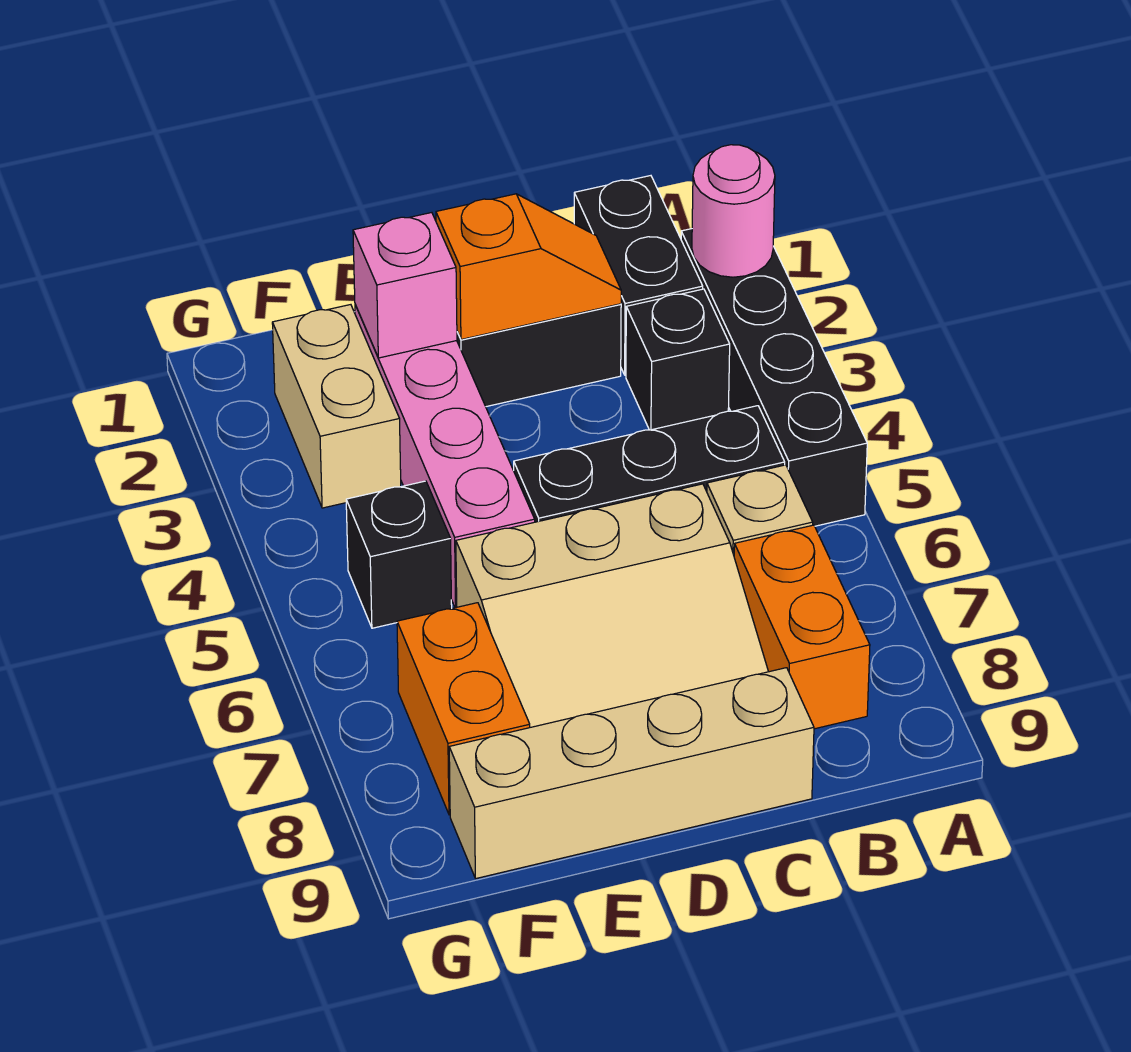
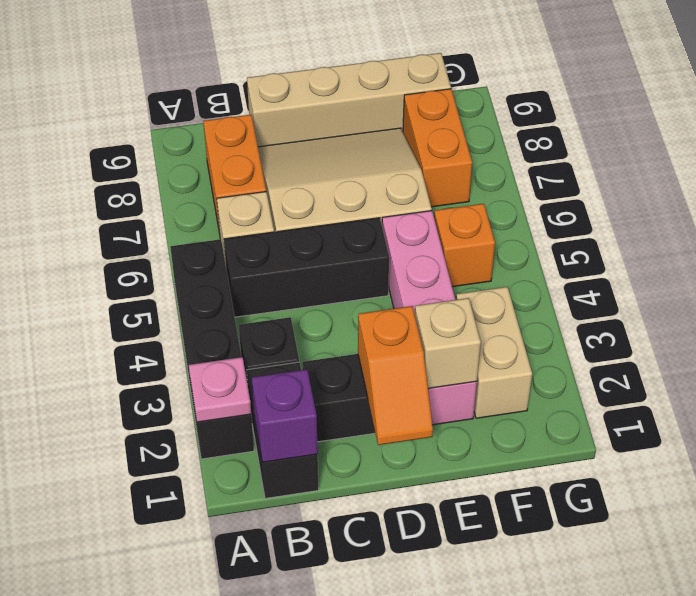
pink 1x1 round brick [692,145,775,277] -> pink 1x1 plate [189,357,251,422]
none -> purple 1x1 brick [252,369,318,462]
orange 1x2 slope [436,194,621,339] -> orange 1x2 slope turned to [358,306,433,445]
pink 1x1 brick [353,213,457,358] -> tan 1x1 brick [415,298,481,388]
black 1x1 brick [346,481,452,628] -> orange 1x1 brick [434,204,495,287]

